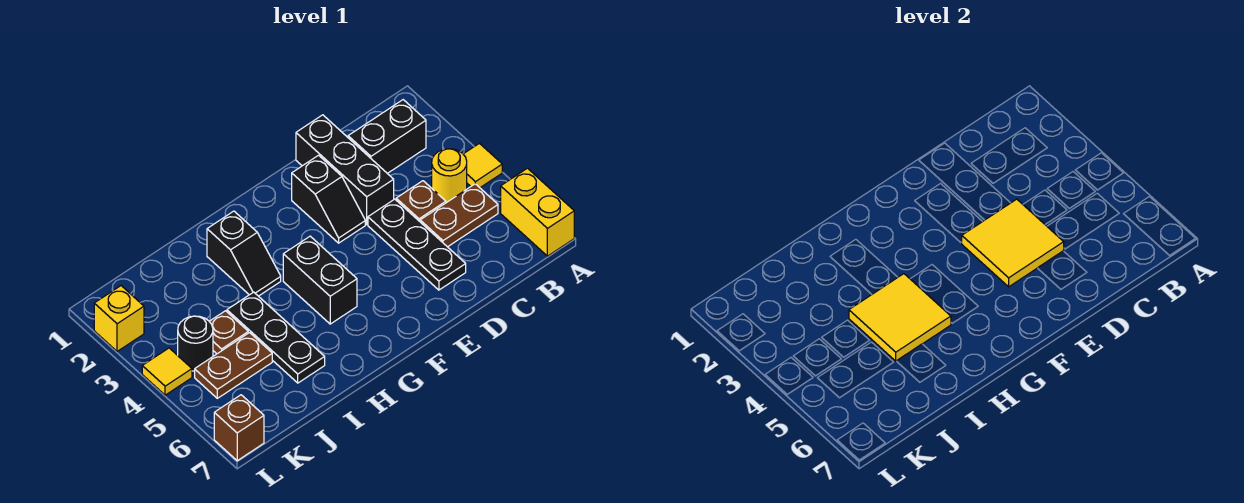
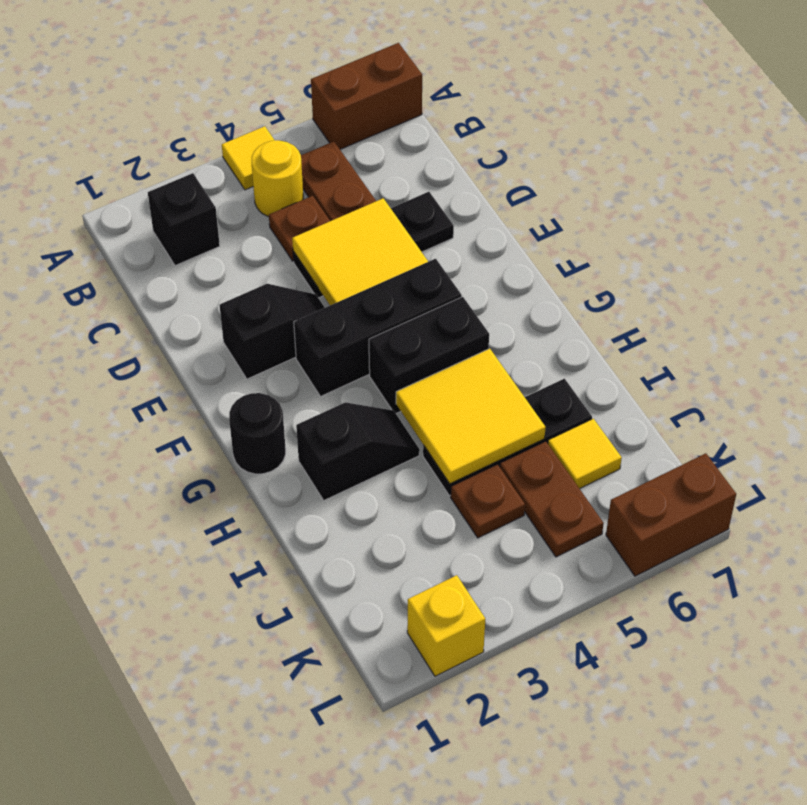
yellow 1x2 brick [501,168,574,256] -> brown 1x2 brick [311,43,422,149]
black 1x2 brick [348,100,426,173] -> black 1x1 brick [148,173,220,266]
black 1x3 brick [296,115,394,224] -> black 1x3 brick moved to [294,259,462,397]
black 1x1 round brick [178,316,213,371] -> black 1x1 round brick moved to [229,393,286,474]
yellow 1x1 tile [142,348,192,395] -> yellow 1x1 tile moved to [548,419,622,489]
brown 1x1 brick [214,395,264,461] -> brown 1x2 brick [606,453,736,576]

